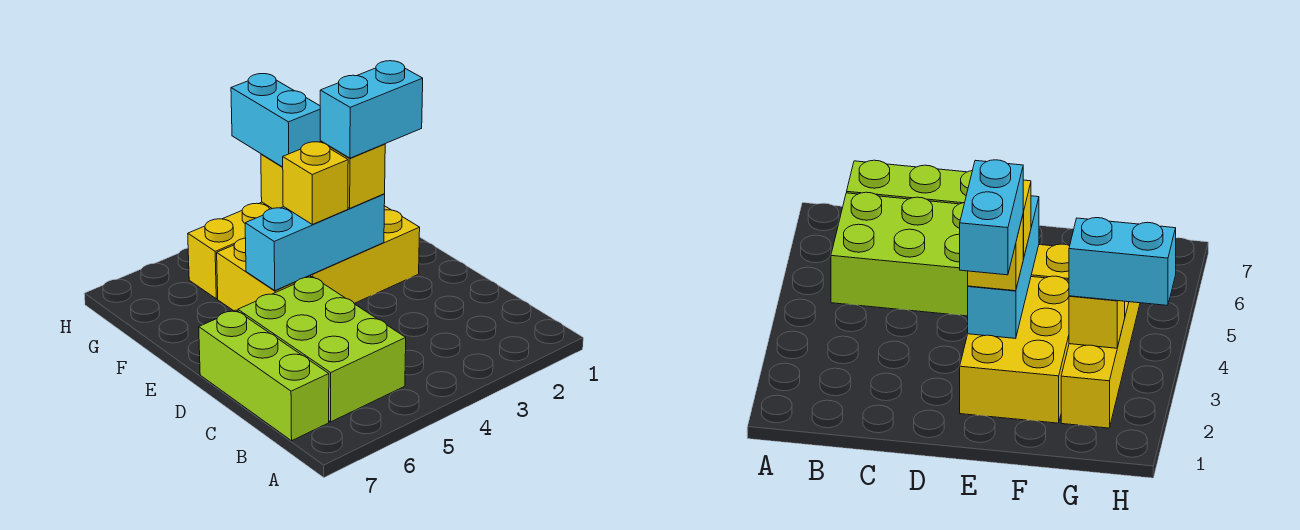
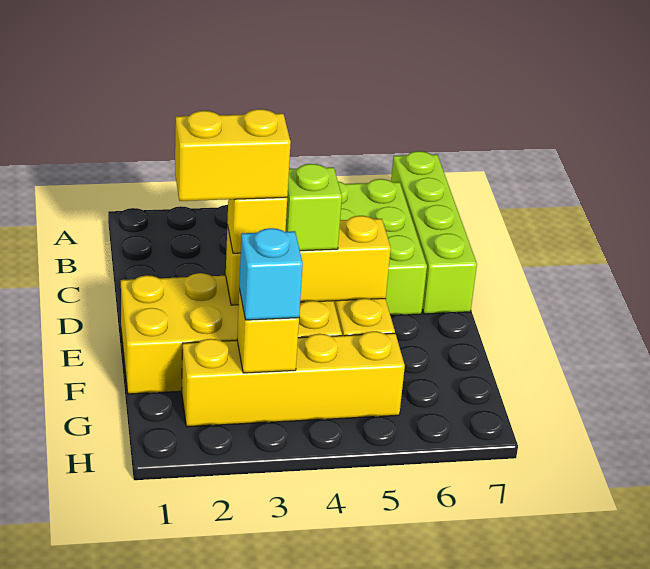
lime 1x3 brick [199,310,329,441] -> lime 1x4 brick [391,151,477,314]
yellow 2x3 brick [310,206,420,303] -> yellow 2x4 brick [121,273,342,394]
cyan 1x2 brick [320,61,423,158] -> yellow 1x2 brick [175,109,291,201]
cyan 1x3 brick [245,194,385,291] -> yellow 1x3 brick [226,216,391,305]
yellow 1x1 brick [283,142,348,224] -> lime 1x1 brick [285,164,342,251]
cyan 1x2 brick [231,74,320,167] -> cyan 1x1 brick [239,228,303,320]

